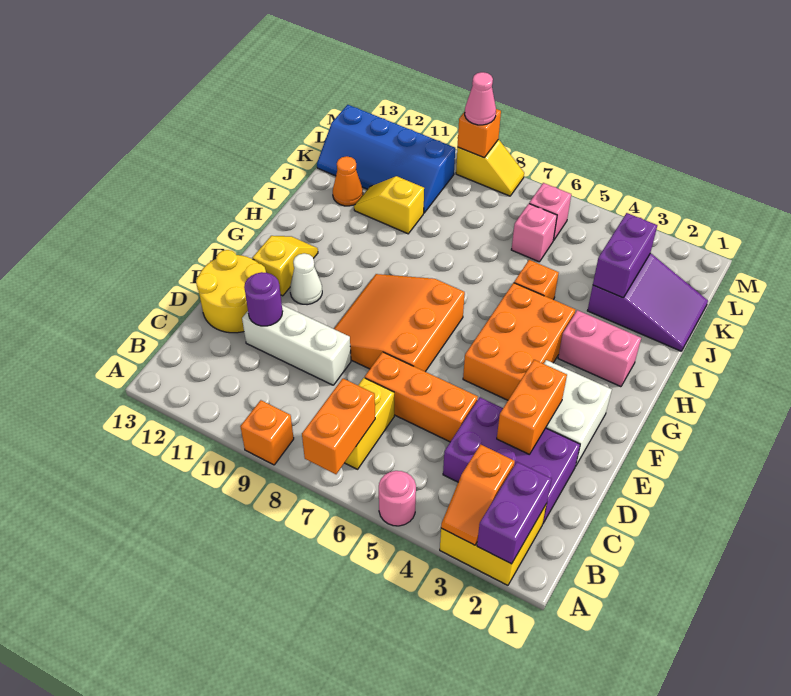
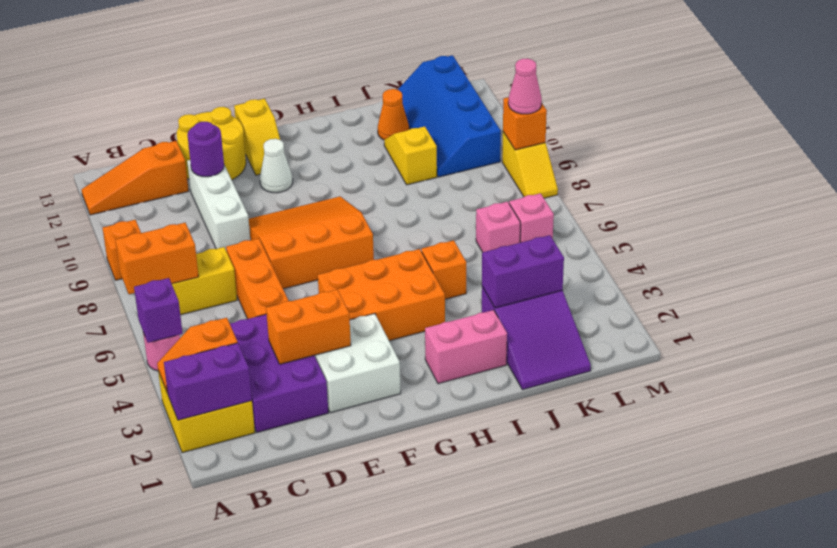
none -> purple 1x1 brick [134,278,183,343]
none -> orange 1x3 slope [81,141,189,215]
yellow 1x2 slope [253,236,318,296] -> yellow 1x2 slope turned to [234,99,280,175]
pink 1x2 brick [558,310,641,387] -> pink 1x2 brick turned to [425,310,507,384]

